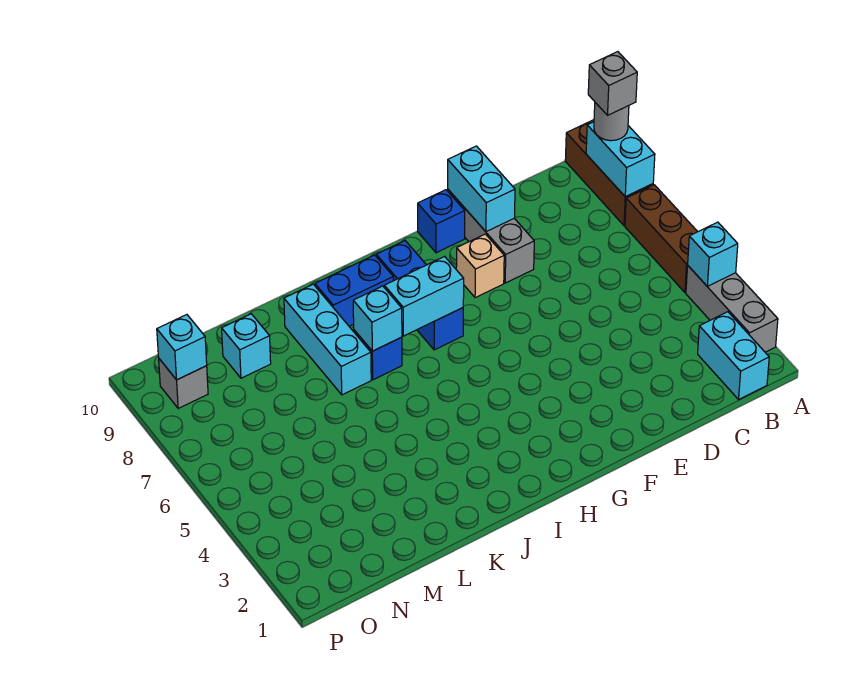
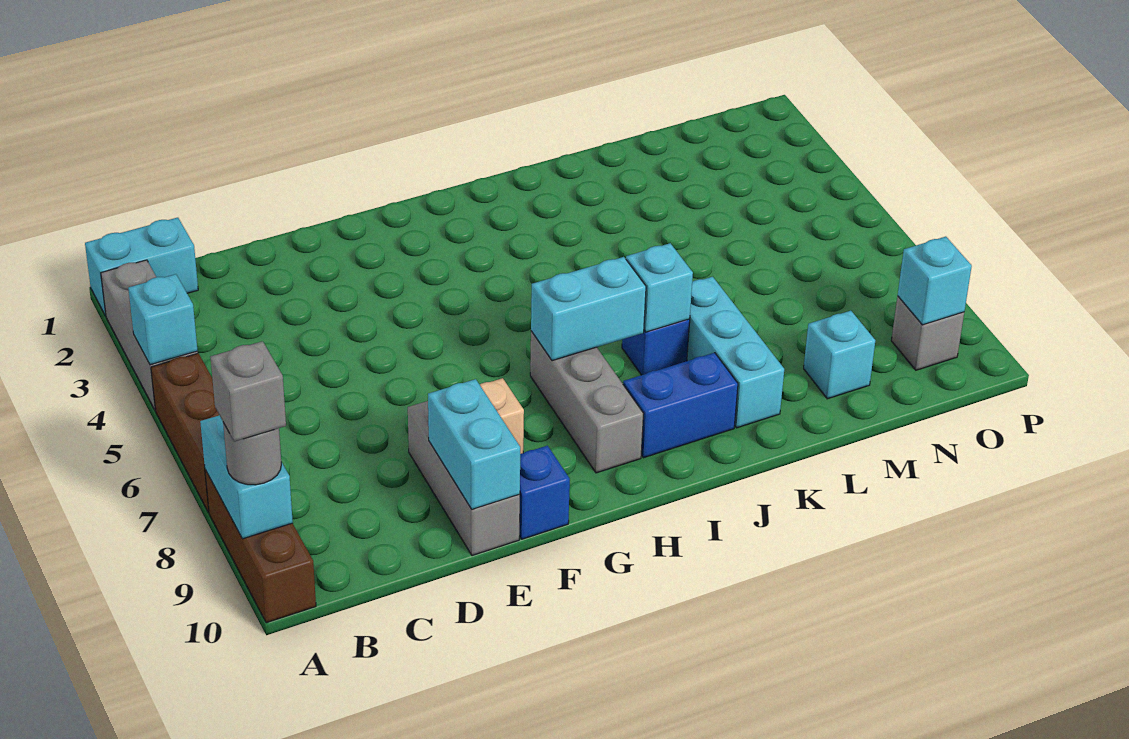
cyan 1x2 brick [698,312,769,399] -> cyan 1x2 brick turned to [85,218,198,316]
blue 1x3 brick [376,241,463,350] -> grey 1x3 brick [530,331,644,473]

